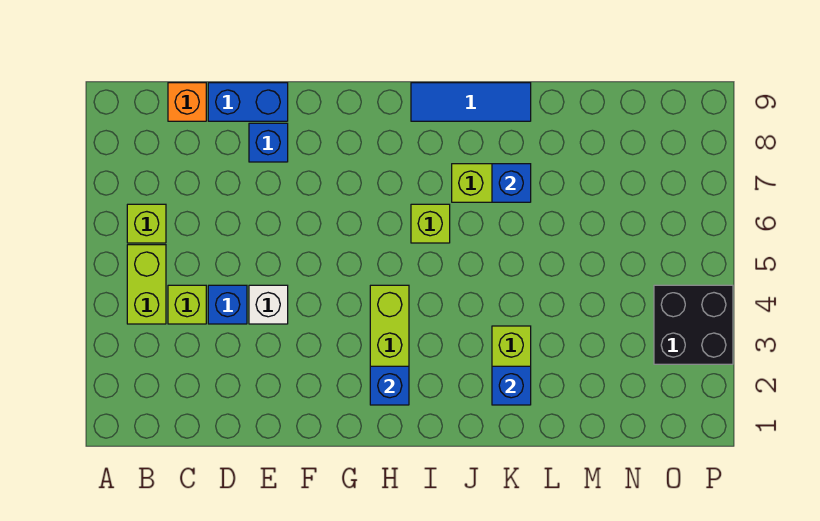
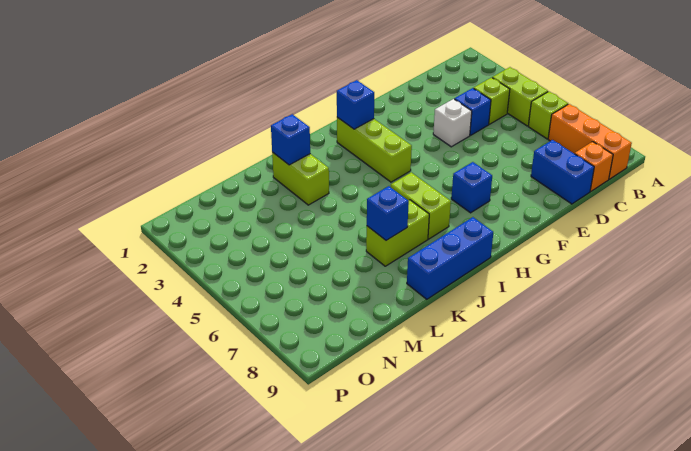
none -> orange 1x3 brick [548,104,632,179]
blue 1x2 brick [208,83,288,121] -> blue 1x2 brick turned to [531,140,594,204]
blue 1x1 brick [249,123,288,162] -> blue 1x1 brick moved to [451,162,492,213]
lime 1x1 brick [411,204,450,243] -> lime 1x2 brick [391,172,451,239]
blue 1x3 tile [411,83,531,121] -> blue 1x3 brick [407,217,493,299]
black 2x2 brick [654,285,733,364] -> none

